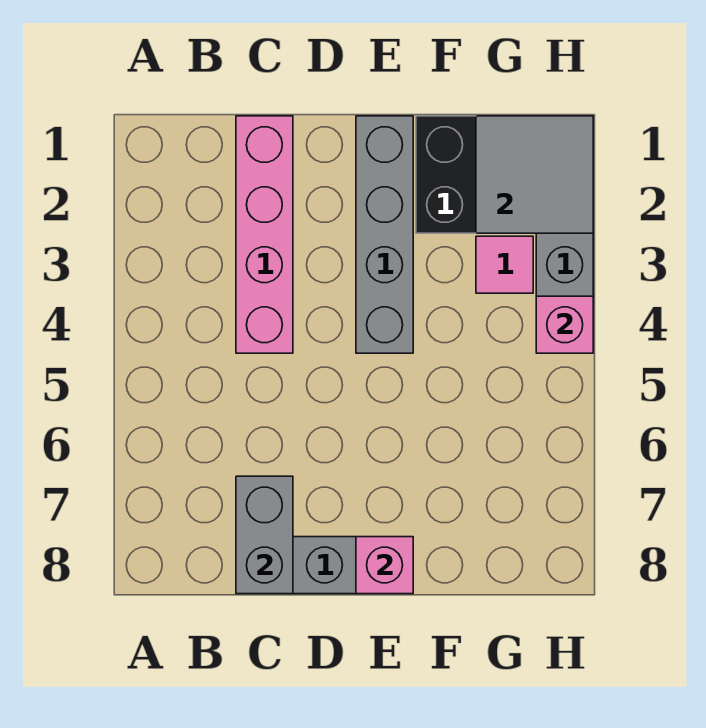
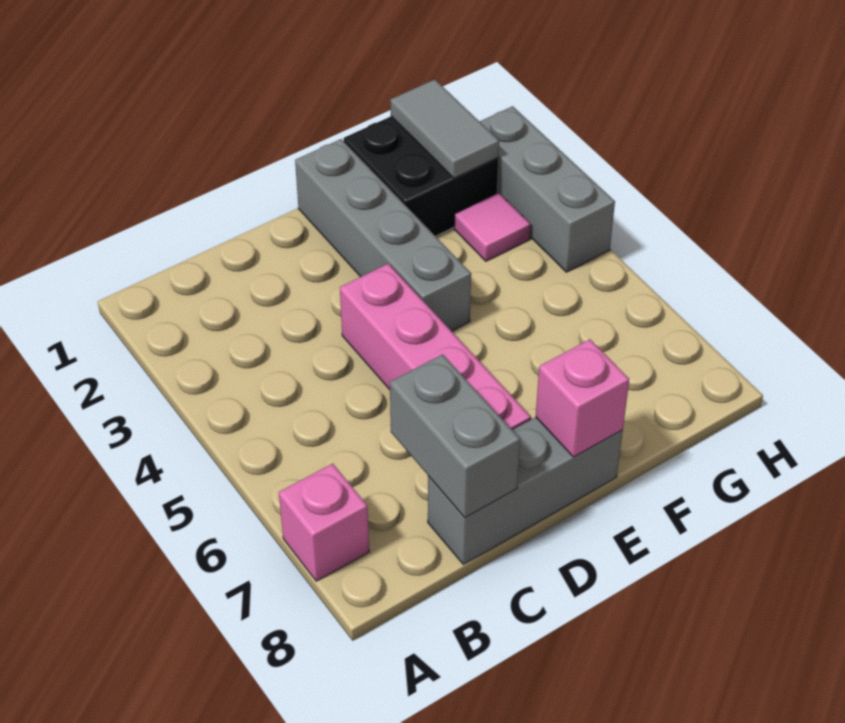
pink 1x4 brick [236,116,293,353] -> pink 1x4 brick moved to [340,264,531,430]
grey 2x2 tile [476,116,593,233] -> grey 1x2 tile [391,79,499,178]
pink 1x1 brick [536,296,593,353] -> pink 1x1 brick moved to [279,464,369,581]

